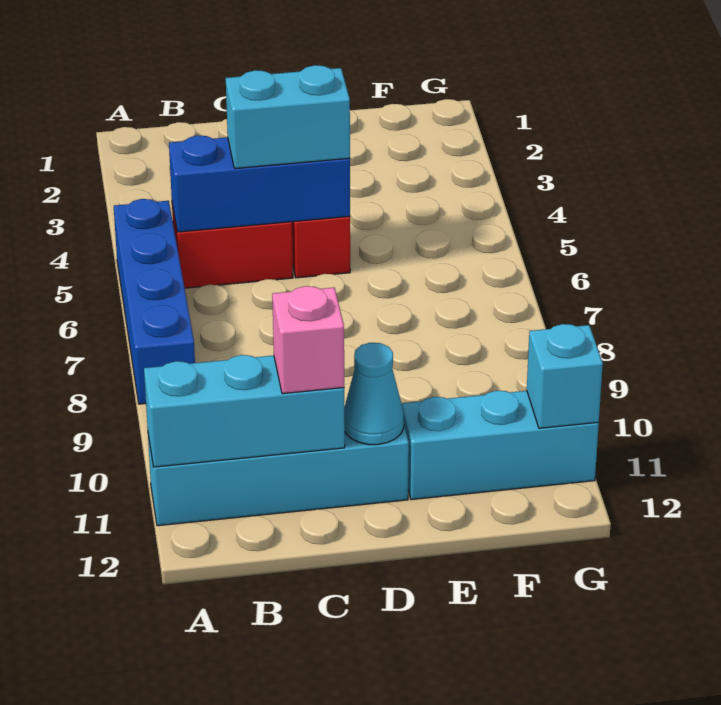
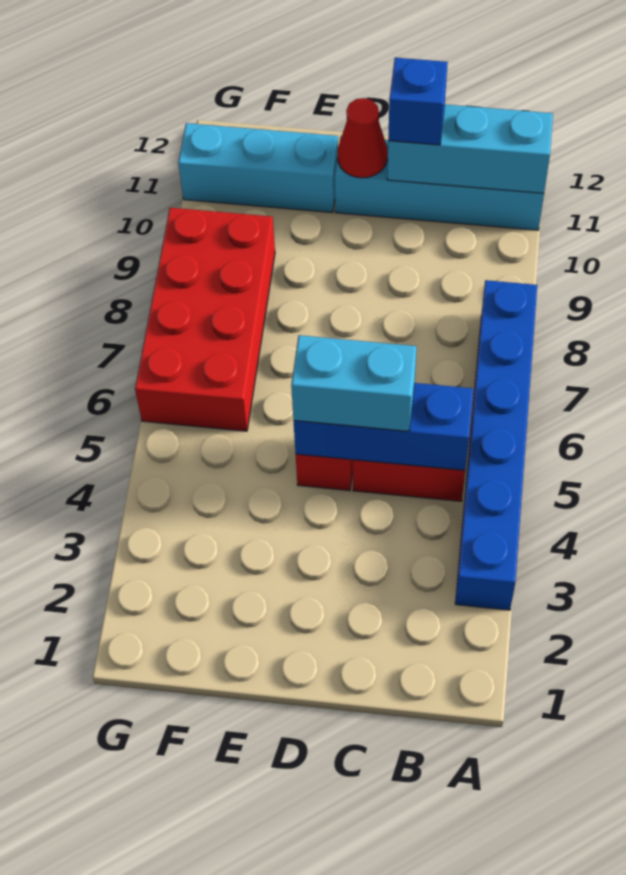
blue 1x4 brick [114,199,195,404] -> blue 1x6 brick [455,280,537,610]
pink 1x1 brick [272,286,344,394] -> blue 1x1 brick [388,58,448,145]
cyan 1x1 cone [344,343,404,445] -> red 1x1 cone [338,98,388,178]
none -> red 2x4 brick [135,208,275,431]
cyan 1x1 brick [527,324,603,428] -> none

